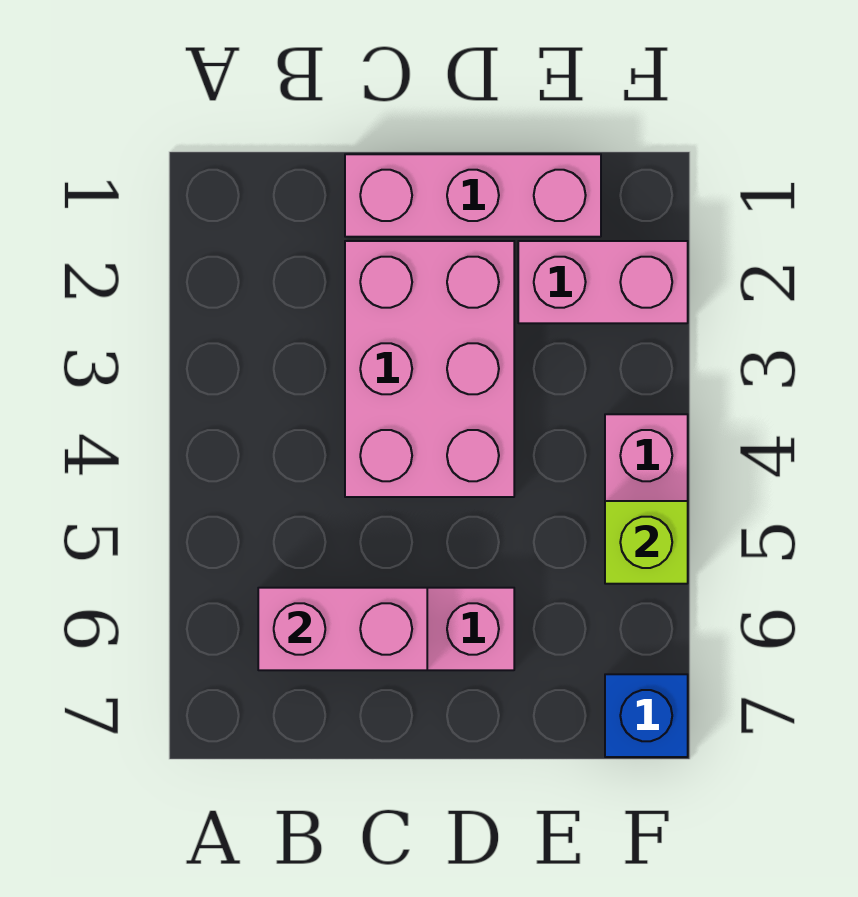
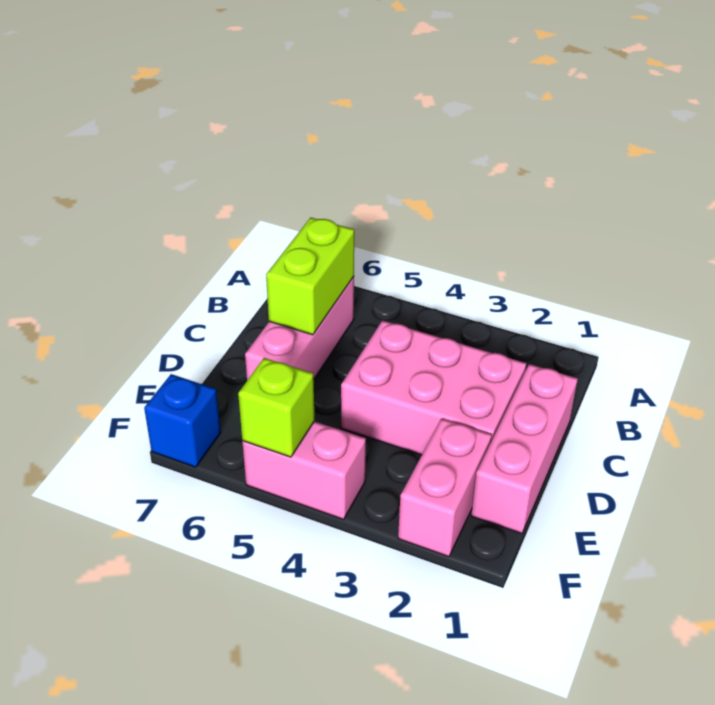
pink 1x2 brick [258,588,427,670] -> lime 1x2 brick [266,218,354,335]

